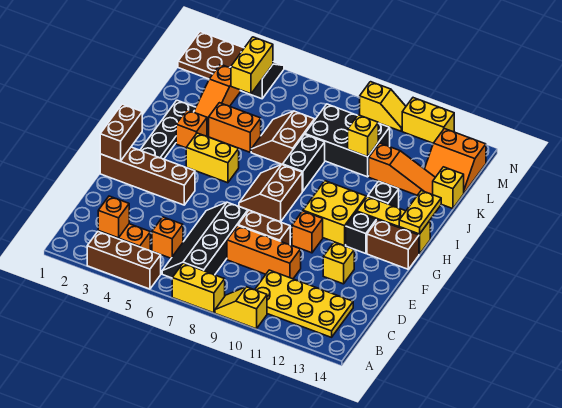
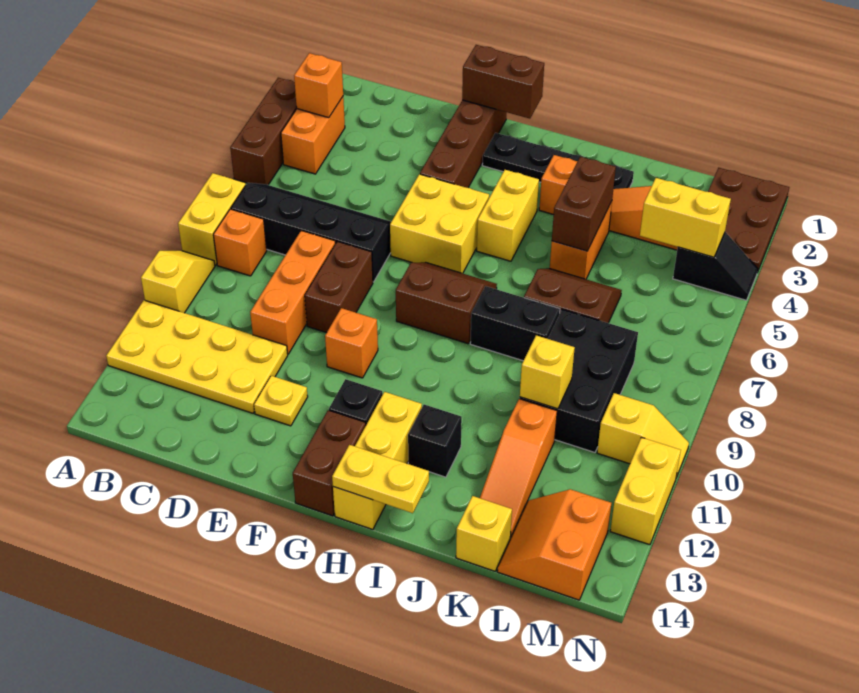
yellow 2x4 plate [255,270,353,337] -> yellow 2x4 plate turned to [106,300,288,413]
orange 1x1 brick [152,217,183,258] -> orange 1x1 brick moved to [213,209,267,276]
yellow 1x1 brick [323,242,354,284] -> yellow 1x1 plate [254,376,308,426]
yellow 2x2 brick [303,181,366,246] -> yellow 2x2 brick moved to [390,174,489,273]
none -> brown 1x2 brick [552,157,616,251]
yellow 1x2 slope [360,82,406,131] -> yellow 1x2 slope turned to [597,393,689,478]

